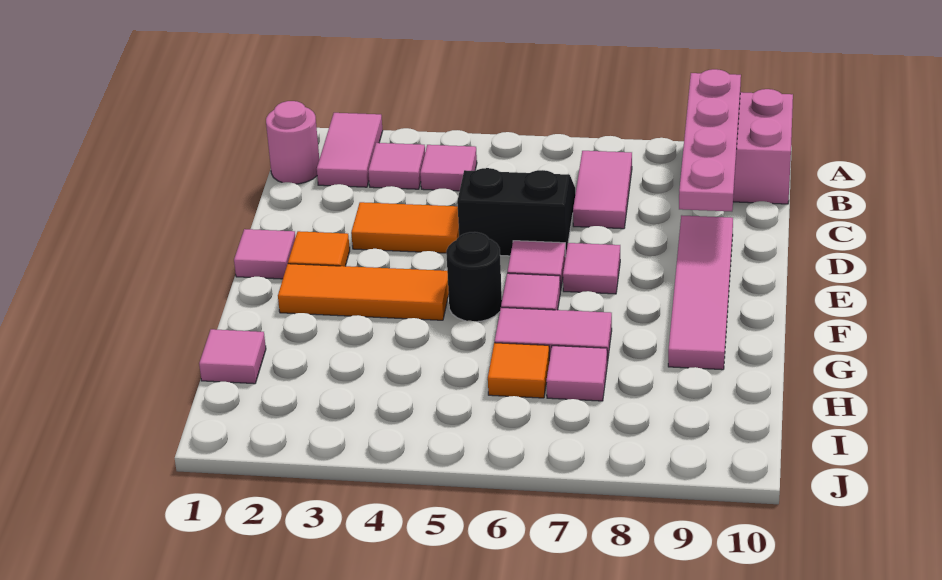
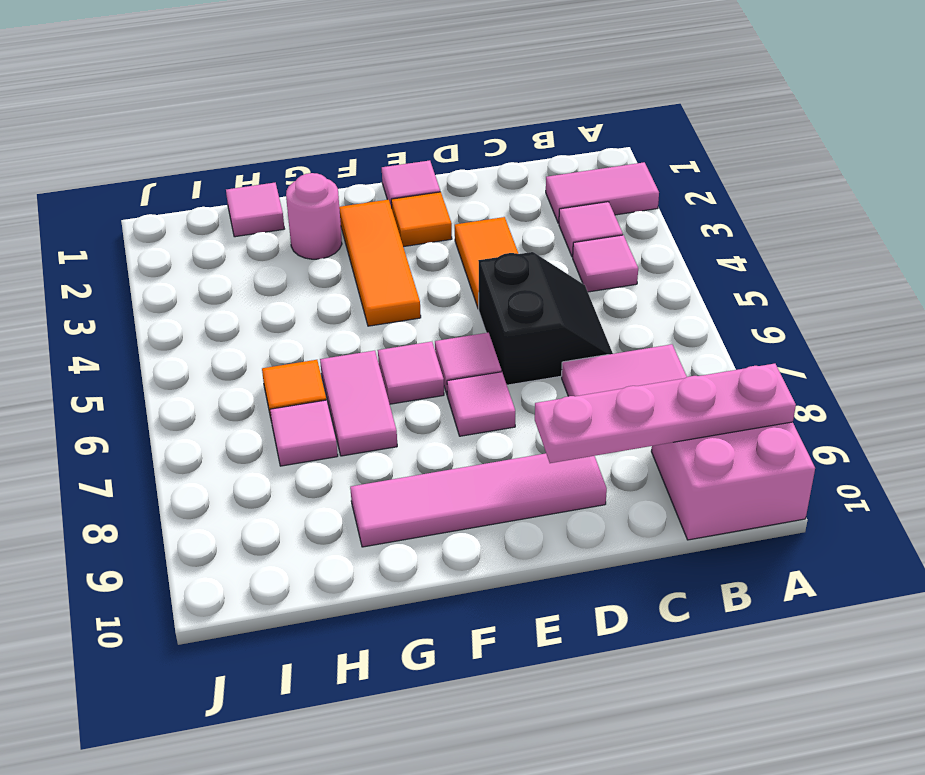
pink 1x1 round brick [266,101,319,184] -> pink 1x1 round brick moved to [286,173,342,259]
black 1x1 round brick [446,232,502,322] -> none

